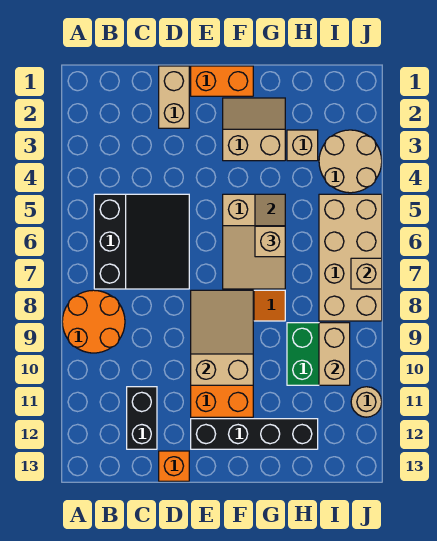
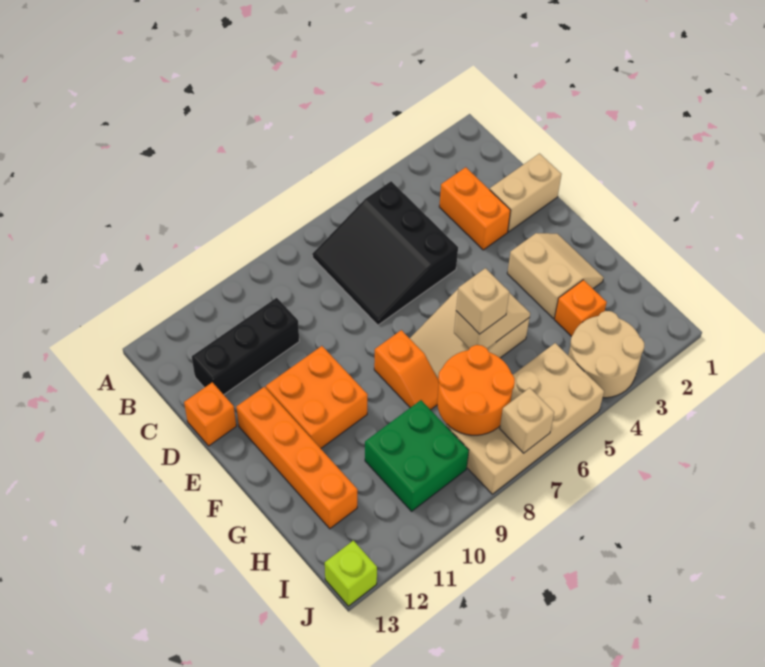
orange 2x2 round brick [62,290,125,353] -> orange 2x2 round brick moved to [437,345,515,435]
black 3x3 slope [94,194,189,289] -> black 3x3 slope turned to [312,181,458,325]
black 1x2 brick [127,387,157,449] -> black 1x3 brick [192,298,299,395]
orange 1x2 brick [191,66,253,96] -> orange 1x2 brick moved to [439,167,511,250]
tan 2x3 slope [191,290,253,385] -> none
black 1x4 brick [191,419,318,449] -> orange 1x4 brick [236,387,358,529]
tan 1x1 brick [287,130,318,161] -> orange 1x1 brick [554,280,607,337]
tan 1x2 brick [319,323,350,385] -> none
tan 1x1 round brick [351,387,382,417] -> none
none -> lime 1x1 brick [325,541,377,606]

